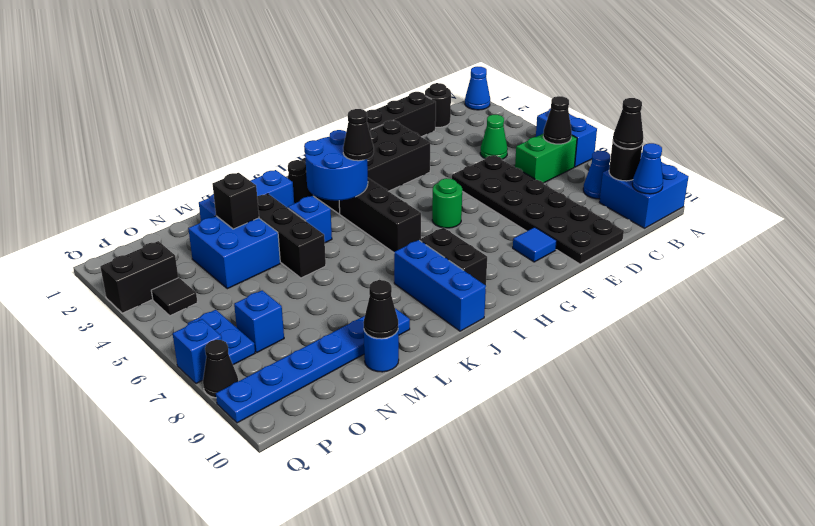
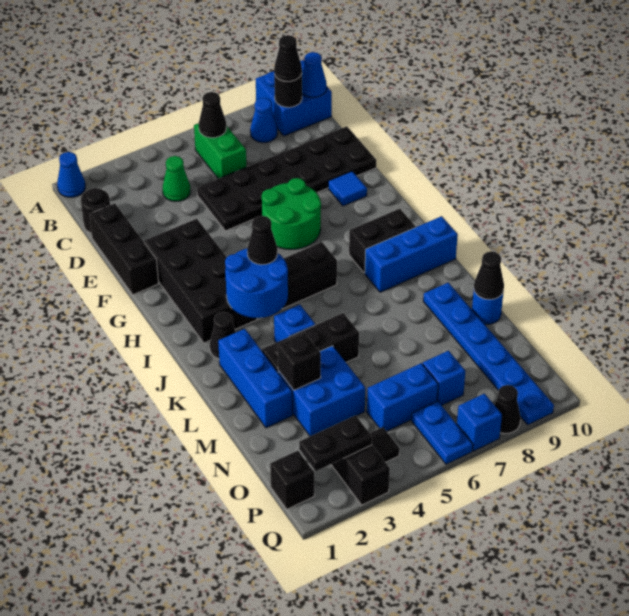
blue 1x2 brick [536,108,597,167] -> blue 1x2 brick moved to [367,363,438,431]
green 1x1 round brick [432,178,462,228] -> green 2x2 round brick [262,178,321,249]
none -> black 1x1 brick [270,451,314,509]
none -> black 1x2 plate [299,415,372,471]
blue 1x2 plate [188,310,255,365] -> blue 1x2 plate turned to [411,401,473,464]

